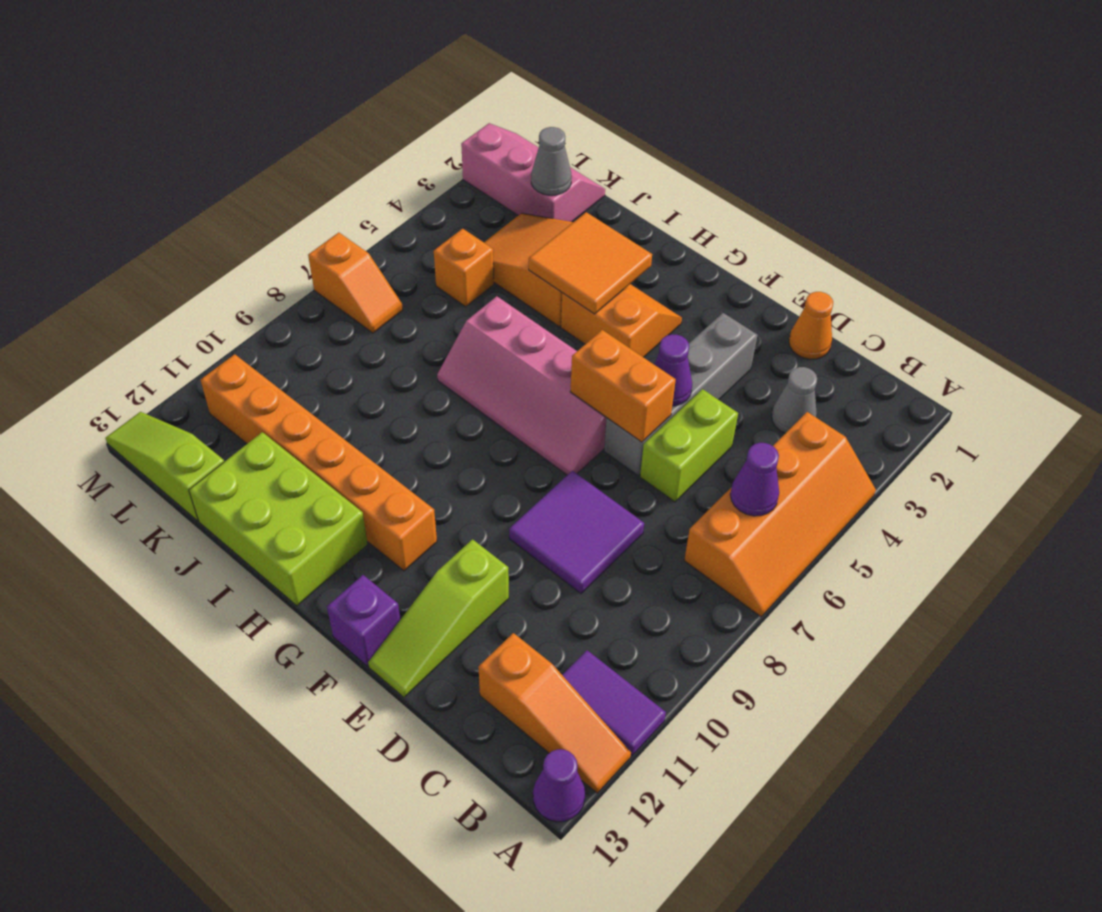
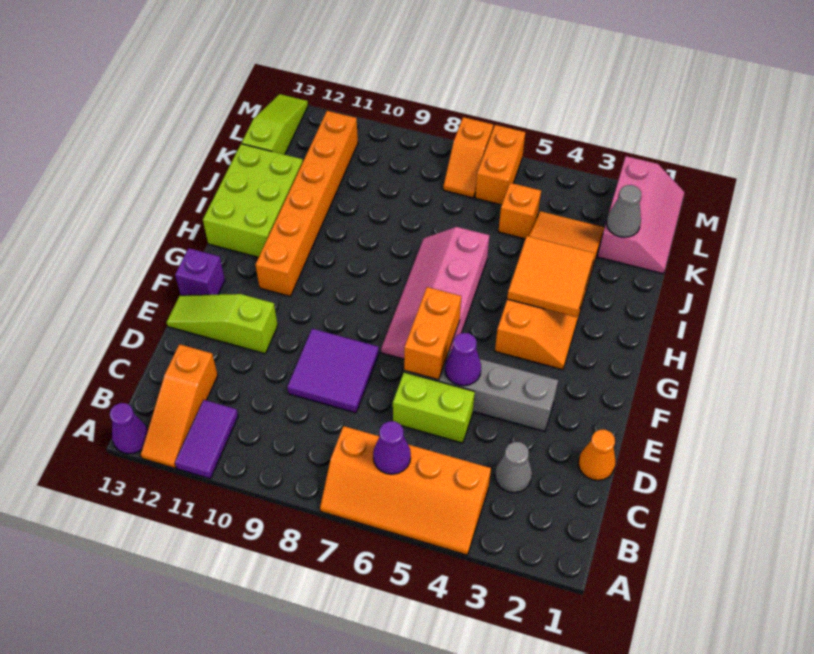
none -> orange 1x2 brick [475,125,525,205]

